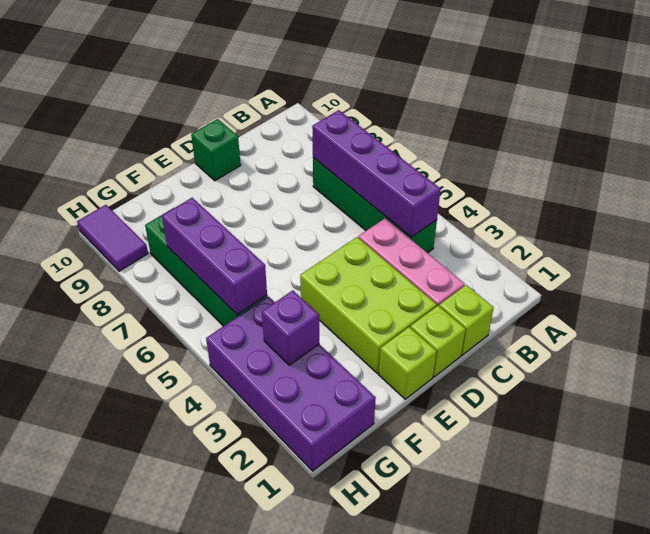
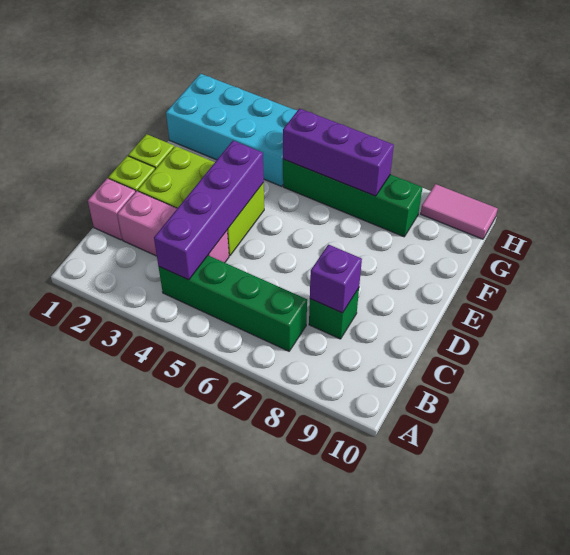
purple 1x4 brick [312,110,441,237] -> purple 1x4 brick turned to [154,141,264,280]
lime 1x1 brick [439,285,494,355] -> pink 1x1 brick [88,178,136,240]
green 1x1 brick [191,119,241,181] -> green 1x1 brick moved to [309,288,359,339]
purple 2x4 brick [206,296,376,471] -> cyan 2x4 brick [166,74,298,186]
purple 1x1 brick [262,291,319,365] -> purple 1x1 brick moved to [310,245,362,313]
purple 1x2 tile [77,205,148,271] -> pink 1x2 tile [421,184,498,239]

